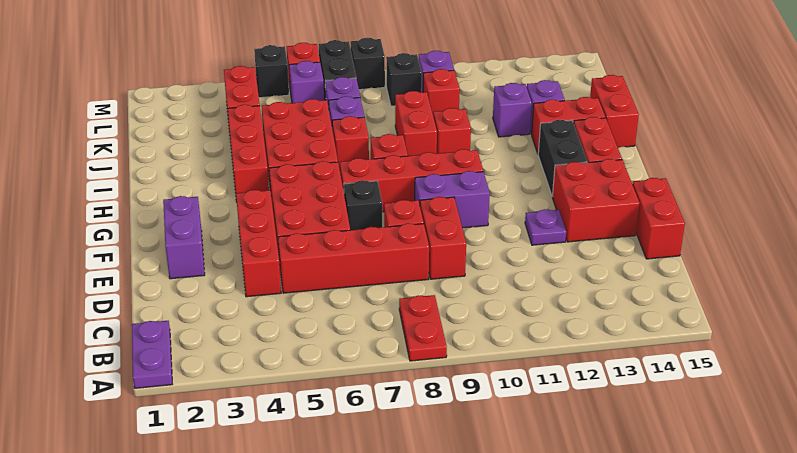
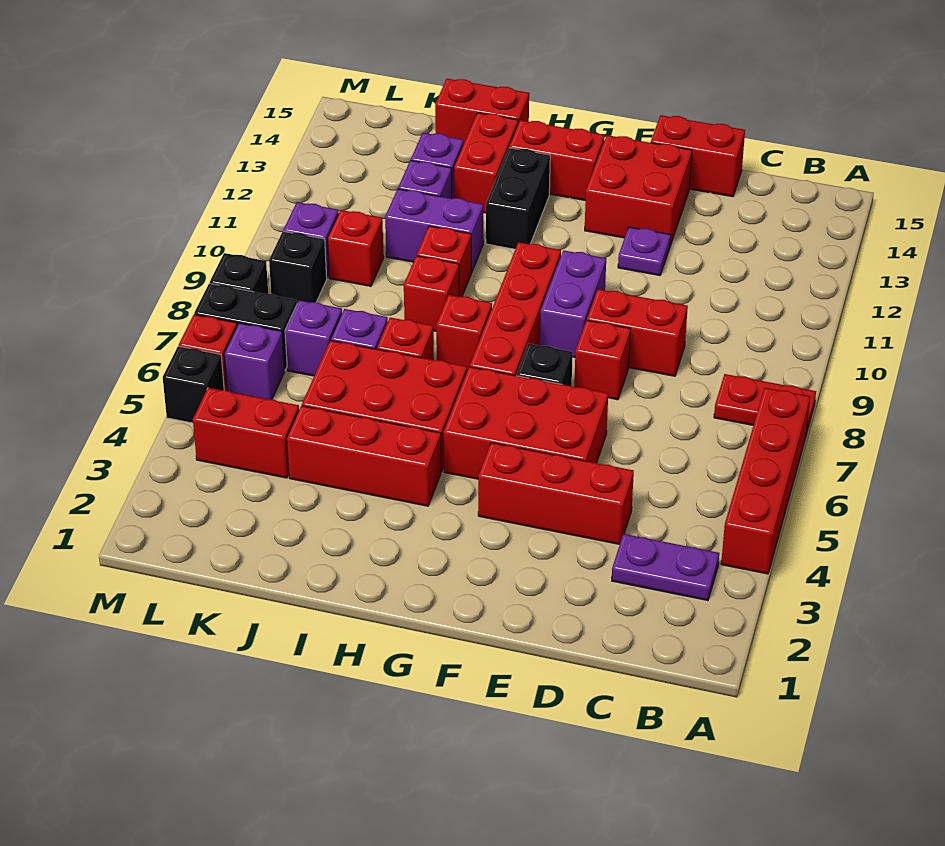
purple 1x2 plate [132,321,172,388] -> purple 1x2 plate moved to [612,534,719,601]
red 1x4 brick [278,223,429,293] -> red 1x4 brick moved to [721,388,810,574]
purple 1x2 brick [163,196,205,279] -> purple 1x2 brick moved to [385,189,483,273]
black 1x2 brick [538,120,587,197] -> black 1x2 brick turned to [486,148,550,249]
red 1x2 brick [395,91,437,156] -> red 1x1 brick [404,256,459,331]

